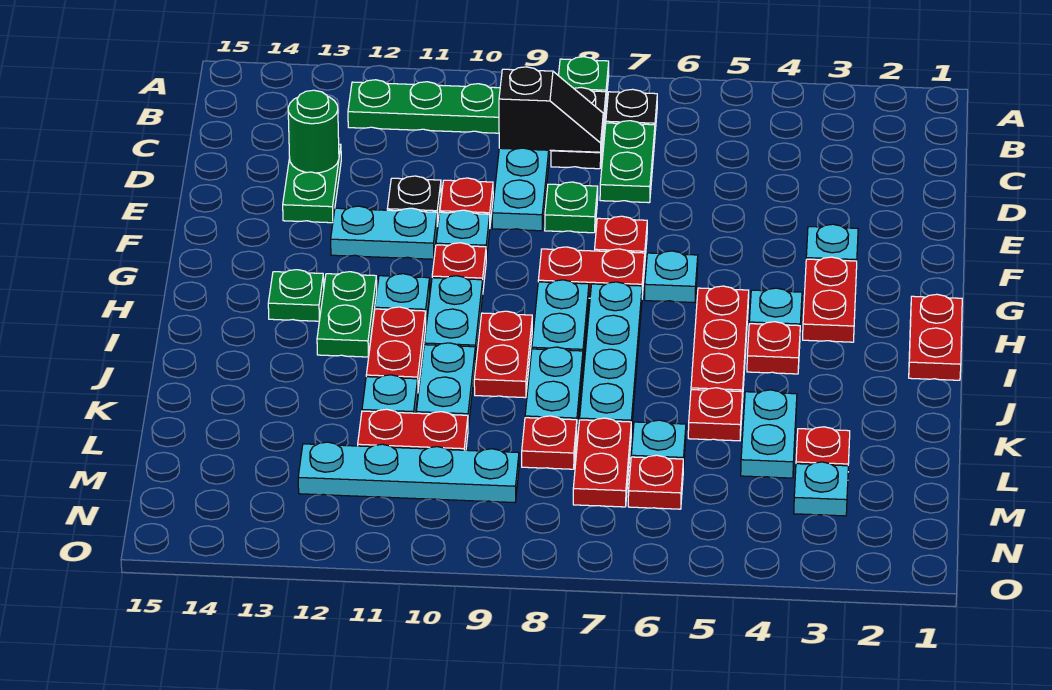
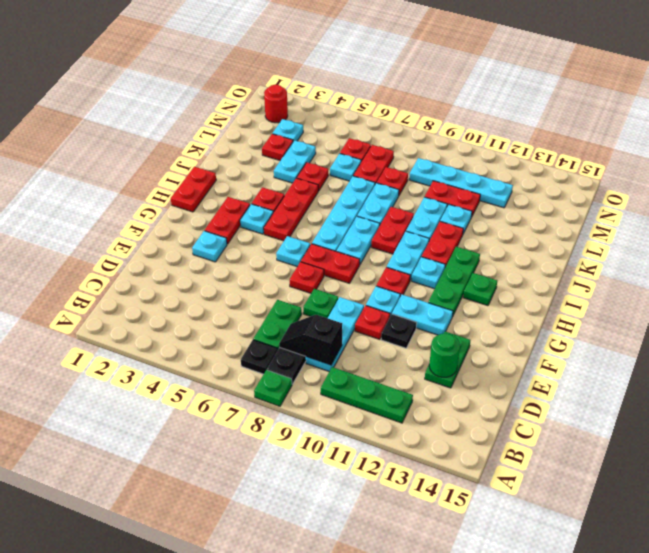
green 1x2 plate [317,272,377,357] -> green 1x3 plate [428,247,480,315]
none -> red 1x1 round brick [264,85,288,123]

